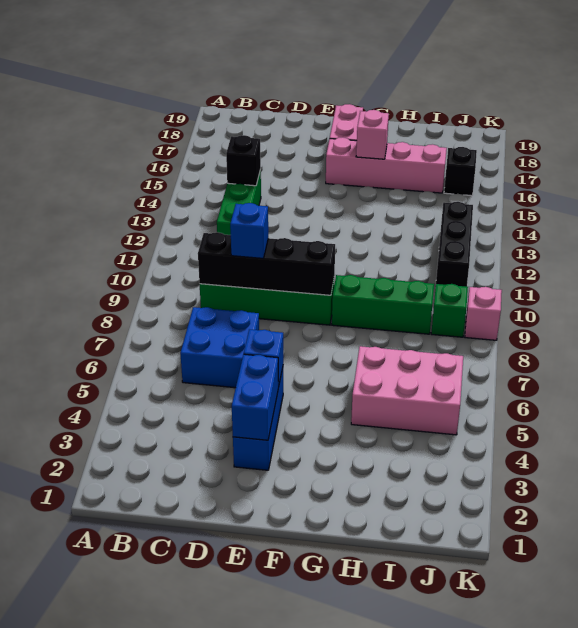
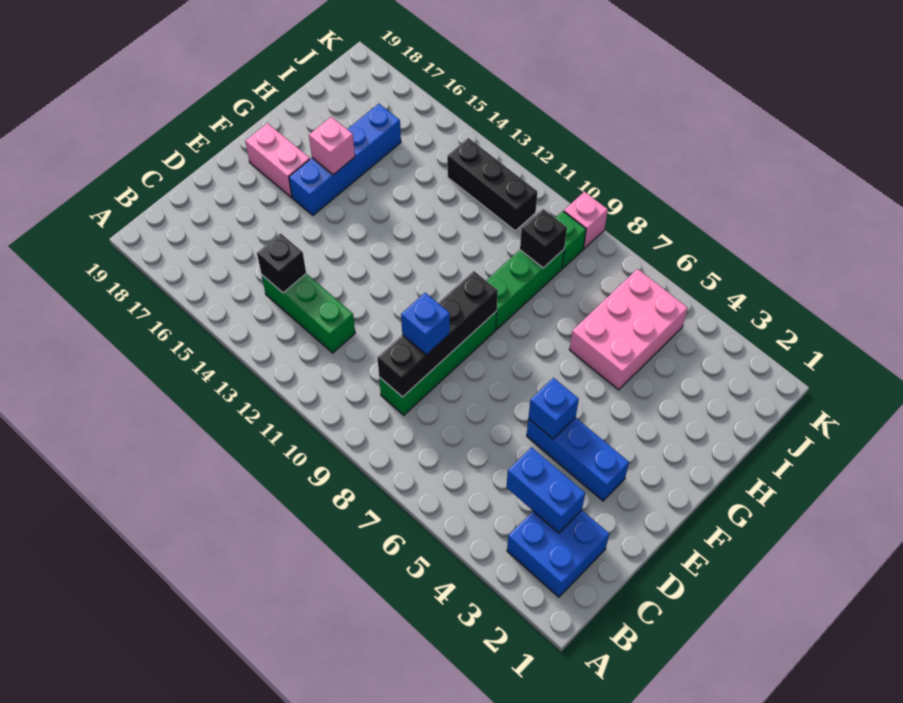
blue 2x2 brick [180,307,259,388] -> blue 2x2 brick moved to [507,510,609,597]
blue 1x2 brick [232,354,278,440] -> blue 1x2 brick moved to [506,447,585,533]
pink 1x4 brick [326,137,447,193] -> blue 1x4 brick [289,104,401,215]
black 1x1 brick [444,147,477,196] -> black 1x1 brick moved to [520,209,567,268]

